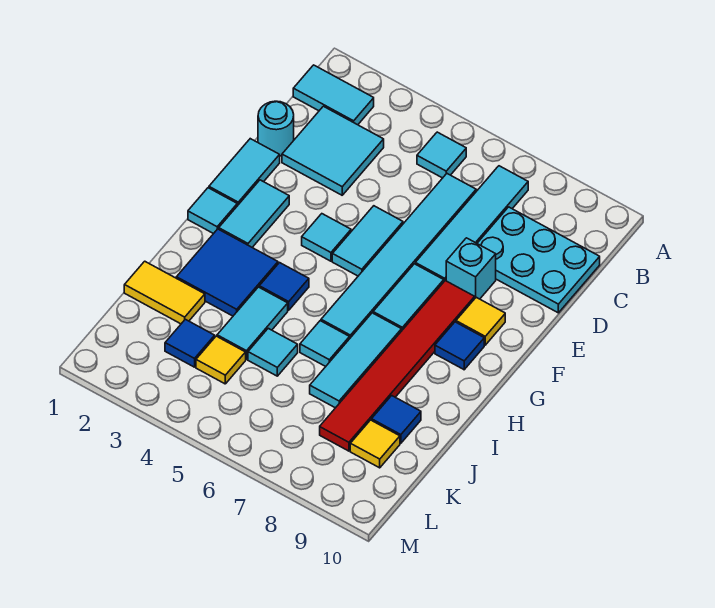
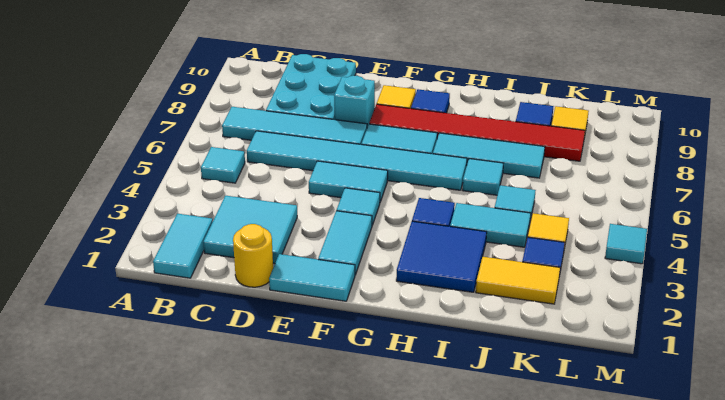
cyan 1x1 round brick [258,101,294,156] -> yellow 1x1 round brick [233,224,273,287]
cyan 1x2 tile [219,180,289,247] -> cyan 1x2 tile turned to [318,211,372,275]
cyan 1x1 tile [188,188,237,234] -> cyan 1x1 tile moved to [605,224,647,264]
yellow 1x2 tile [124,261,205,324] -> yellow 1x2 tile turned to [476,257,560,304]

